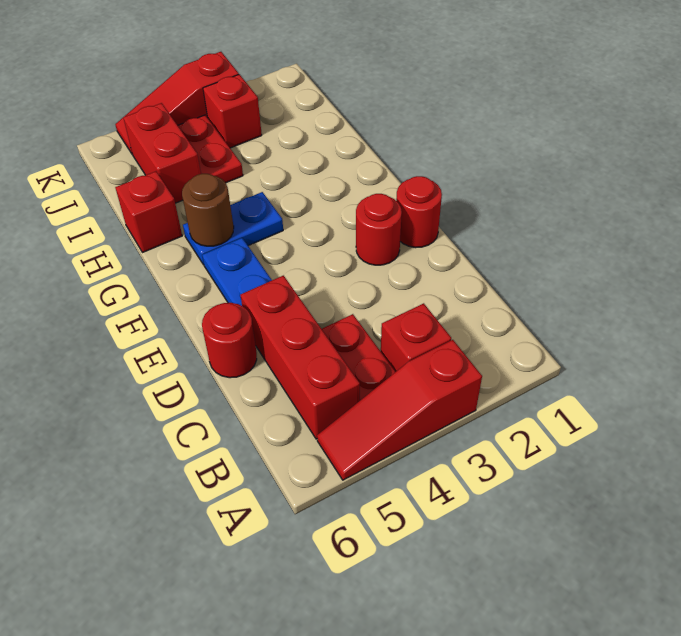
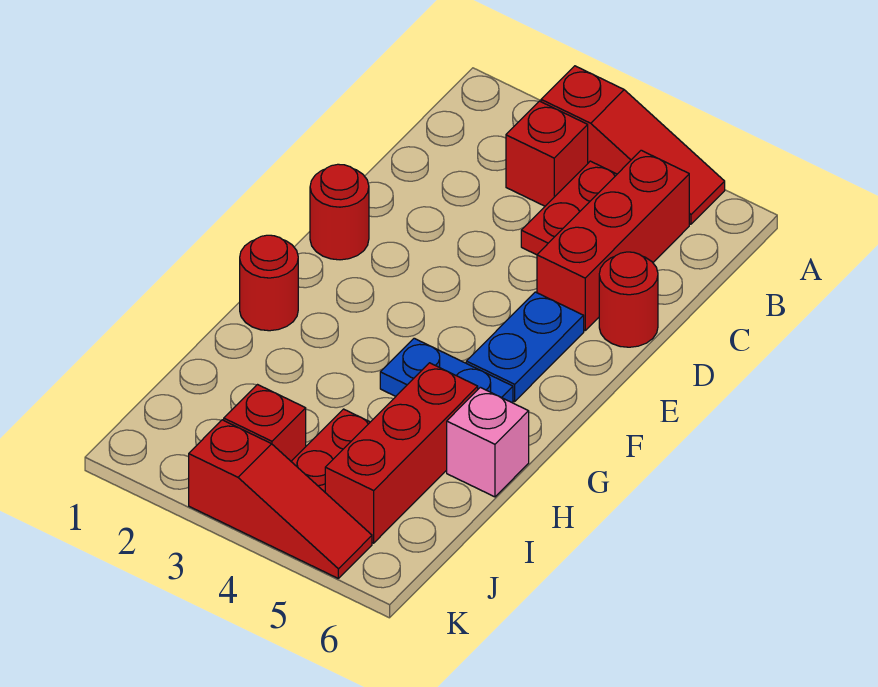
red 1x1 round brick [356,194,402,265] -> red 1x1 round brick moved to [240,235,298,331]
brown 1x1 round brick [182,174,234,246] -> none
red 1x1 brick [115,171,182,253] -> pink 1x1 brick [447,387,529,497]
red 1x2 brick [123,103,201,203] -> red 1x3 brick [325,363,478,543]

